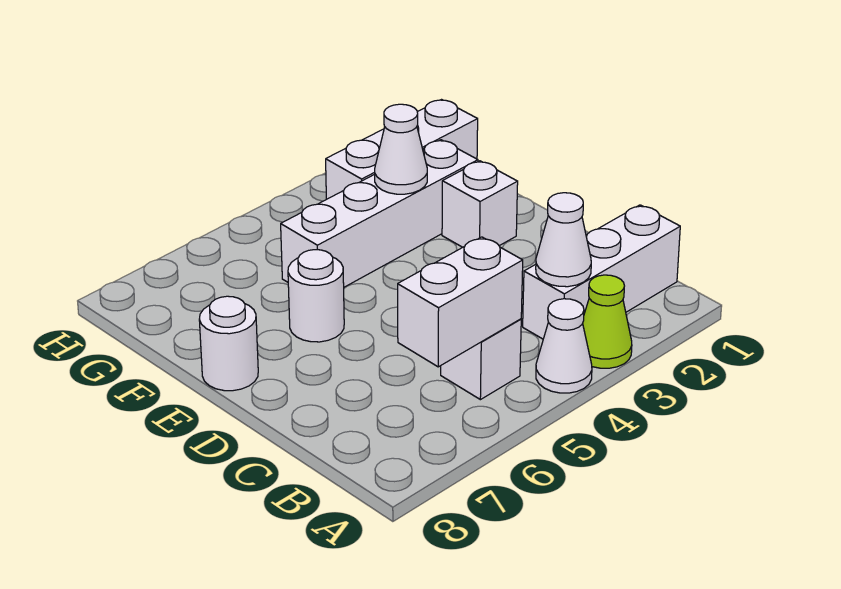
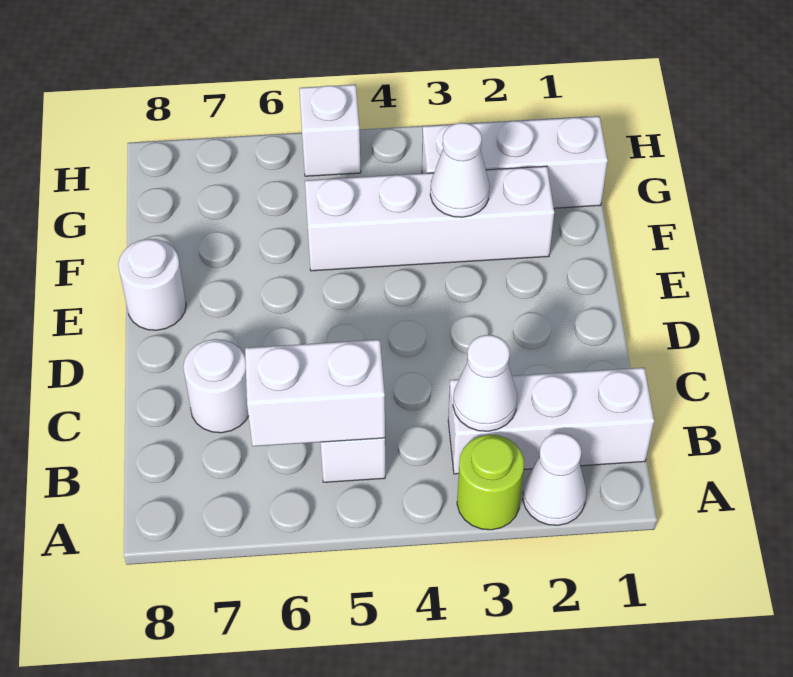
lime 1x1 cone [583,275,632,368] -> lime 1x1 round brick [457,435,524,530]
white 1x1 cone [536,299,592,393] -> white 1x1 cone moved to [523,433,586,525]
white 1x1 brick [442,161,518,247] -> white 1x1 brick moved to [299,85,361,176]
white 1x1 round brick [288,250,344,342] -> white 1x1 round brick moved to [183,339,249,433]

